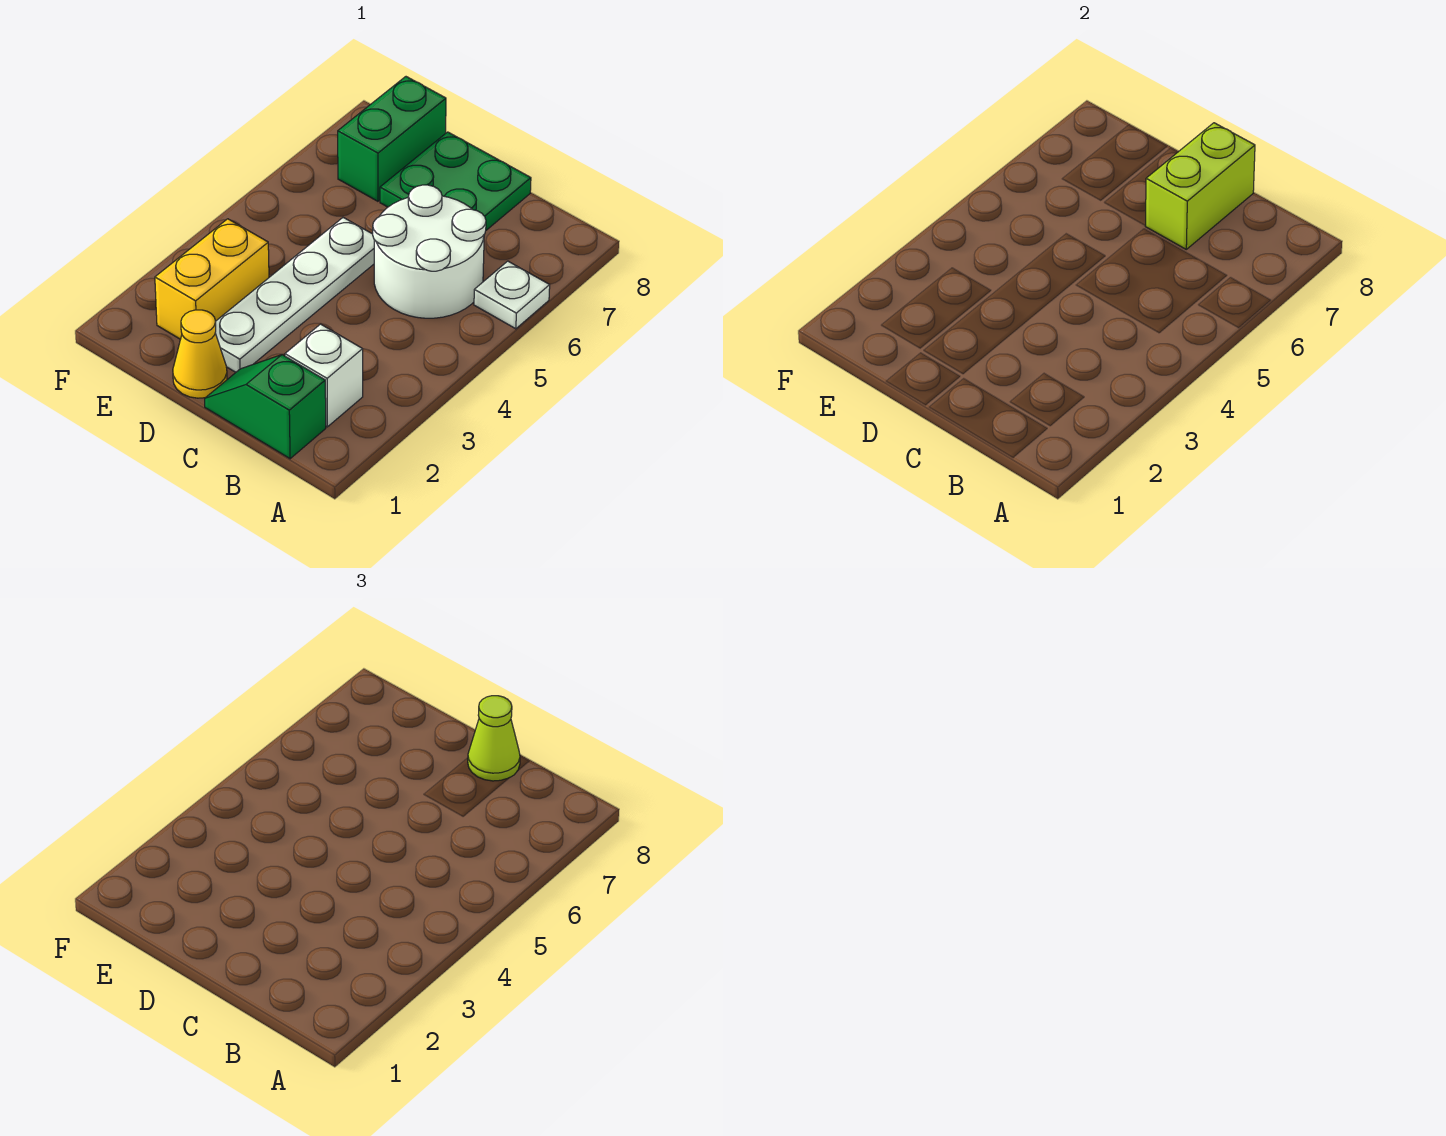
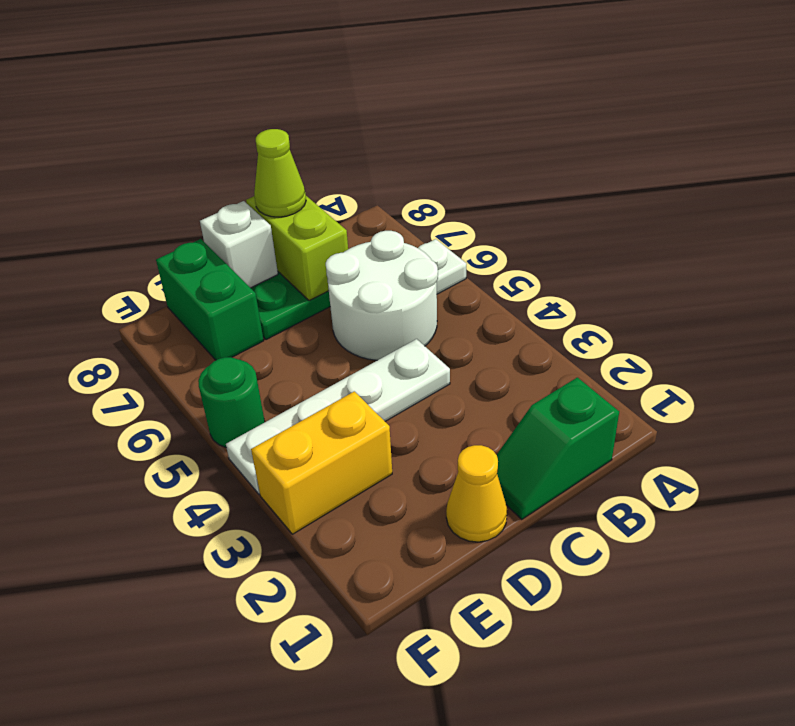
white 1x1 brick [285,324,363,427] -> white 1x1 brick moved to [200,201,278,288]
white 1x4 plate [215,218,374,372] -> white 1x4 plate turned to [226,339,450,494]
yellow 1x2 brick [155,219,269,339] -> yellow 1x2 brick turned to [251,391,392,534]
none -> green 1x1 round brick [198,357,265,447]

